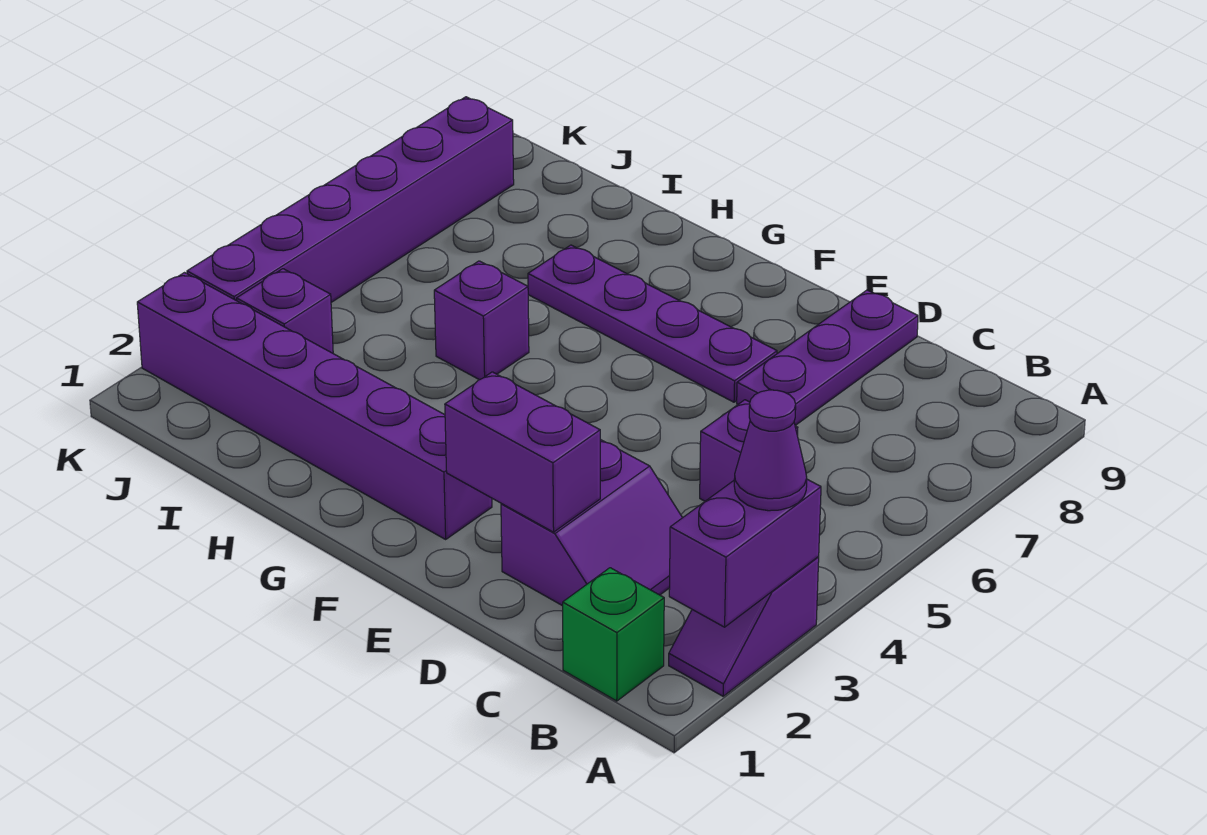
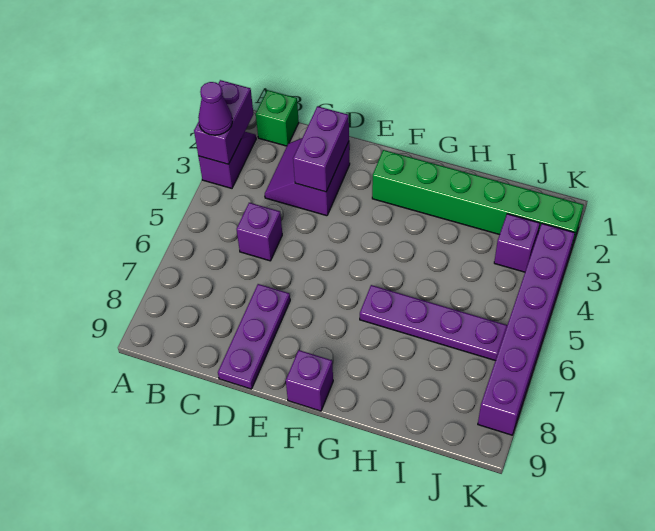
purple 1x2 brick [445,372,600,532] -> purple 1x2 brick turned to [293,106,349,192]
purple 1x4 plate [528,245,777,402] -> purple 1x4 plate moved to [360,285,507,361]
purple 1x6 brick [137,273,492,539] -> green 1x6 brick [372,150,584,250]
purple 1x1 brick [434,261,529,380] -> purple 1x1 brick moved to [286,350,333,411]

